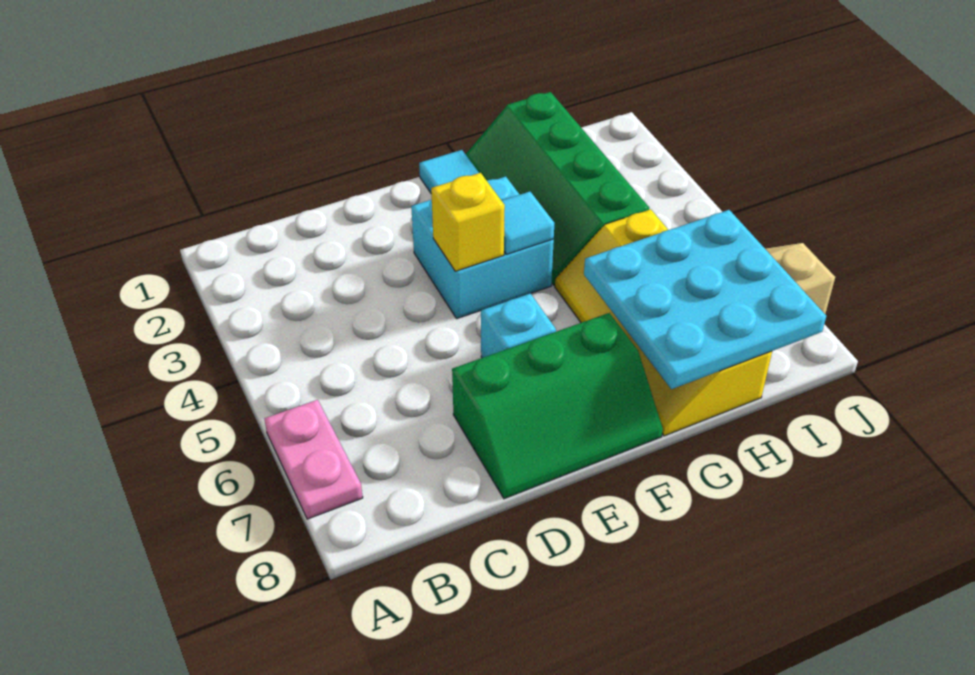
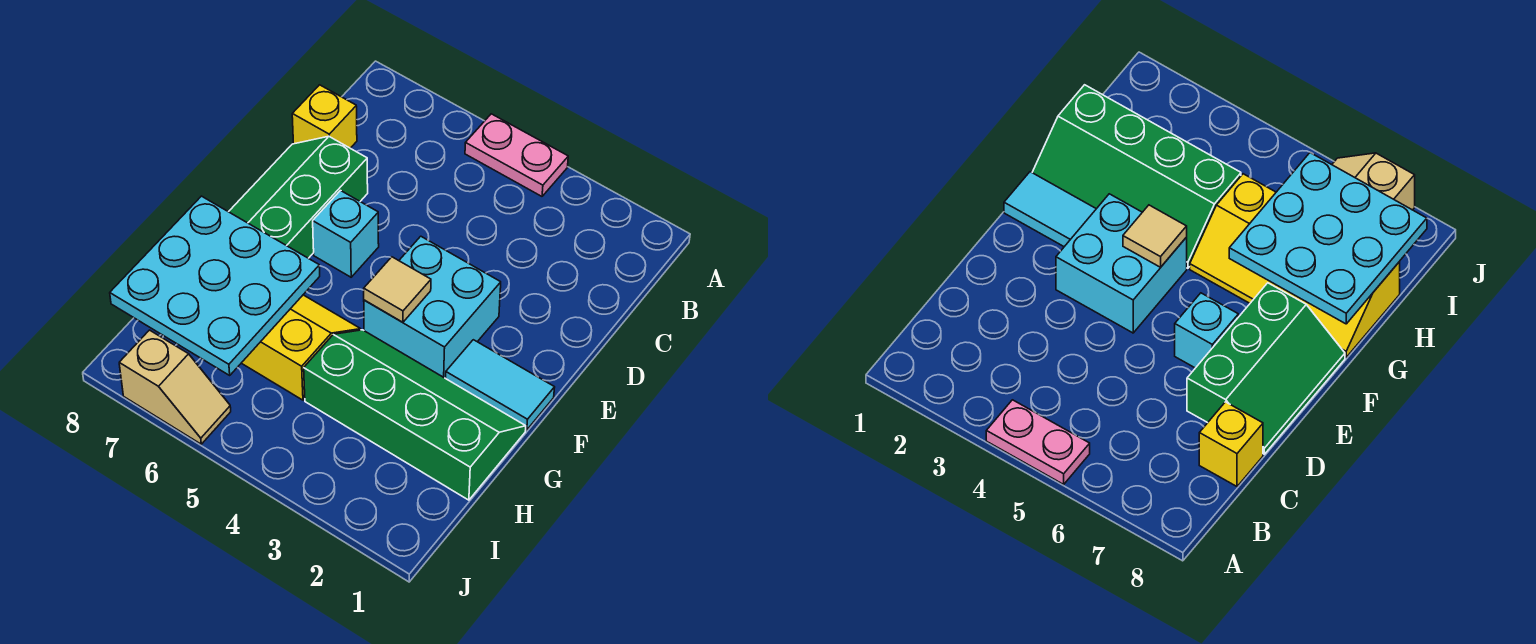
pink 1x2 plate [264,400,363,519] -> pink 1x2 plate moved to [465,114,568,196]
yellow 1x1 brick [431,173,505,271] -> yellow 1x1 brick moved to [292,85,357,148]
cyan 1x1 tile [501,192,554,254] -> tan 1x1 tile [364,257,431,322]

